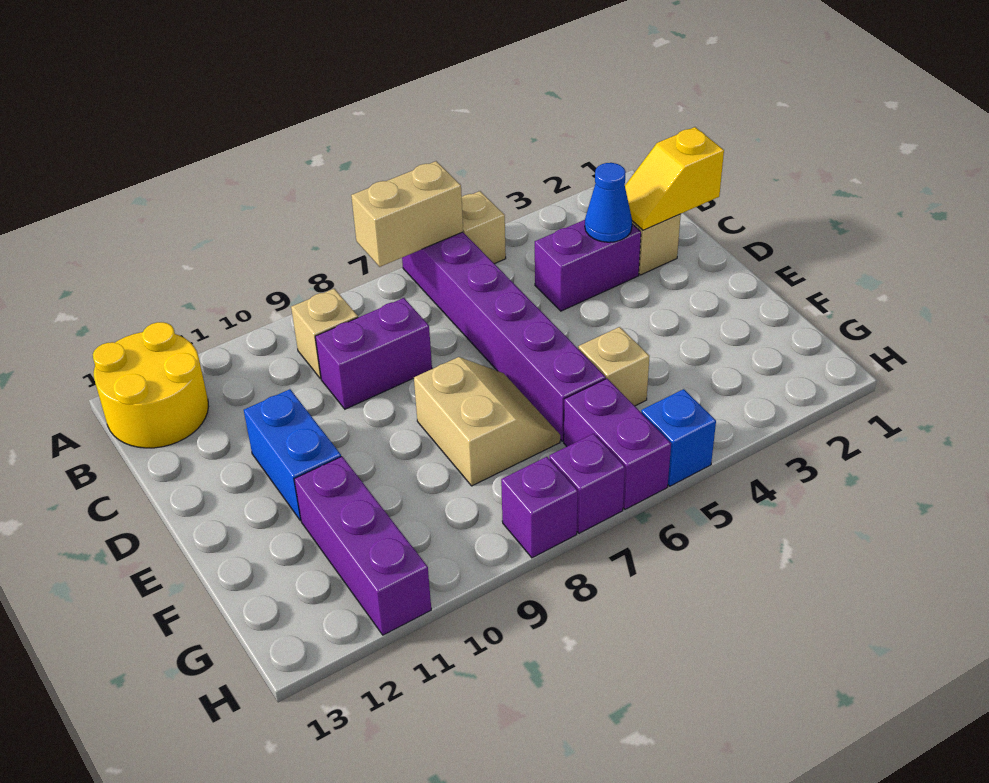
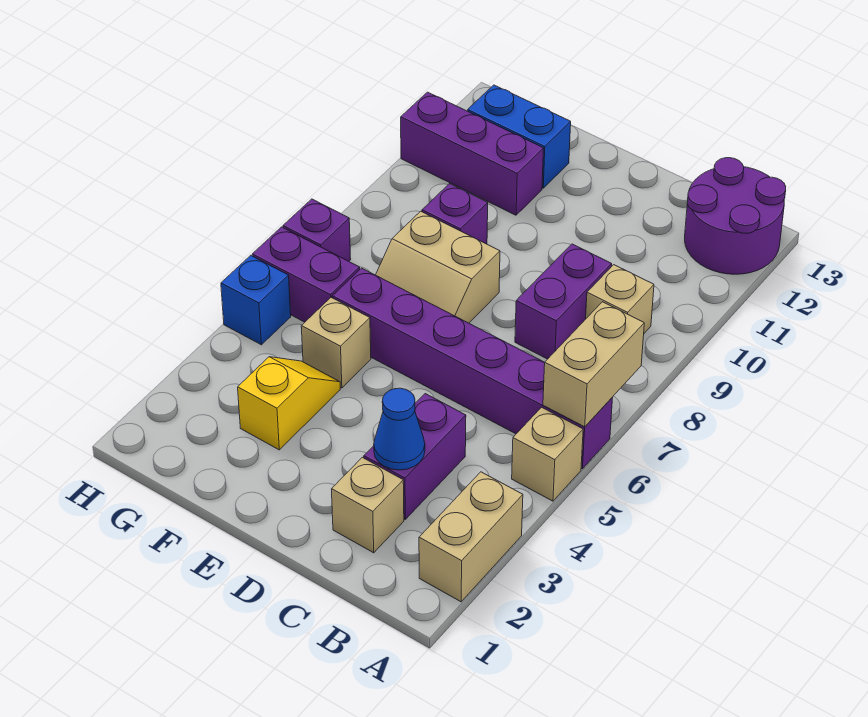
none -> tan 1x2 brick [419,472,523,602]
yellow 2x2 round brick [93,322,208,448] -> purple 2x2 round brick [685,158,786,274]
yellow 1x2 slope [625,127,724,230] -> yellow 1x2 slope moved to [238,357,340,450]
blue 1x2 brick [244,389,341,521] -> blue 1x2 brick moved to [468,85,571,188]
purple 1x1 brick [501,457,578,558] -> purple 1x1 brick moved to [422,184,488,244]

